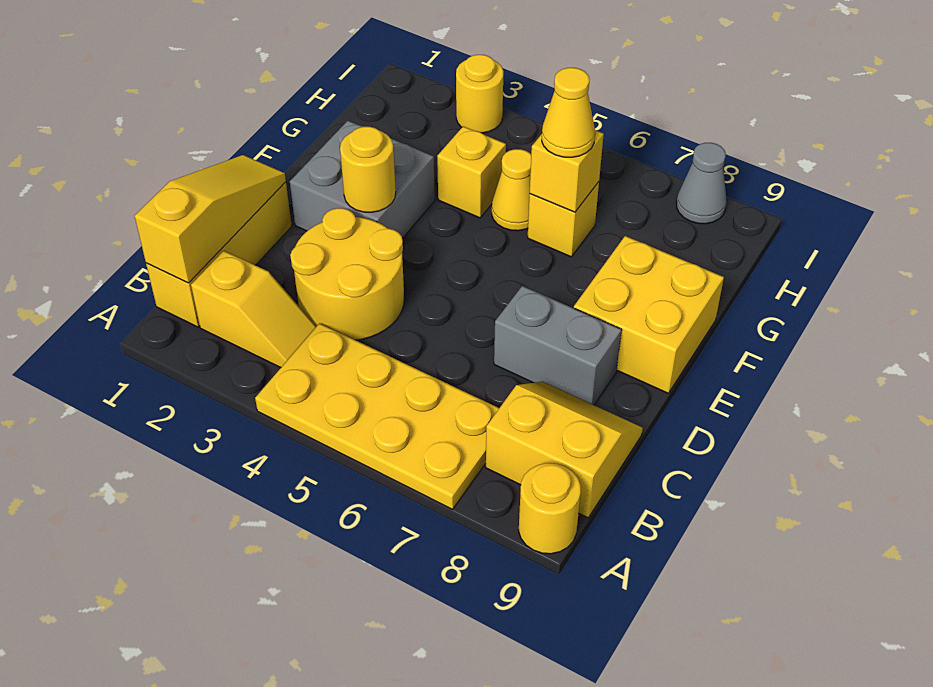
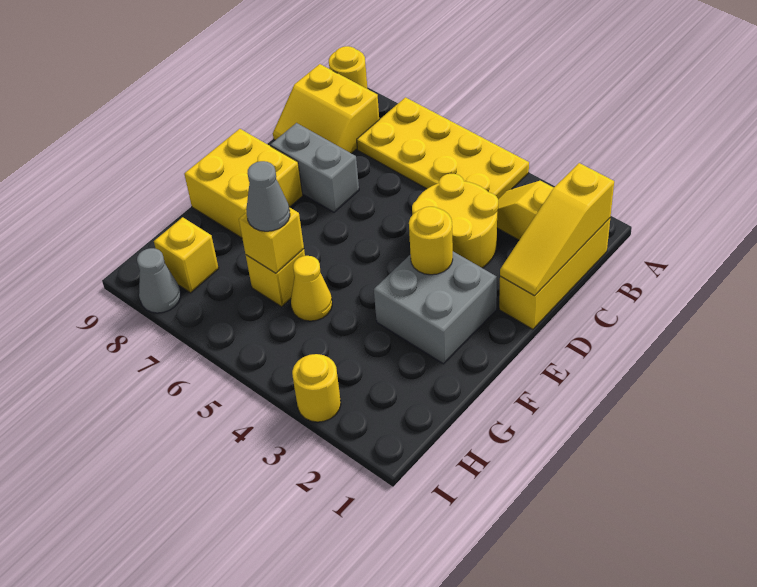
yellow 1x1 brick [437,126,506,218] -> yellow 1x1 brick moved to [154,217,219,293]
yellow 1x1 cone [542,68,595,157] -> grey 1x1 cone [246,161,290,231]

